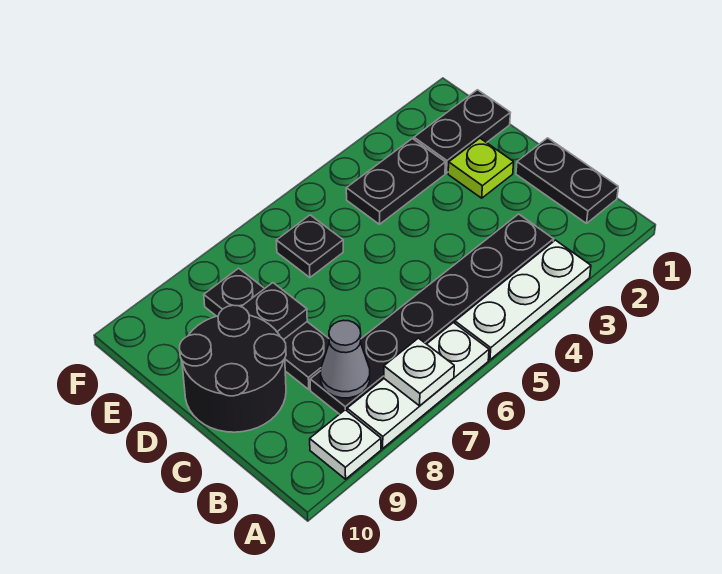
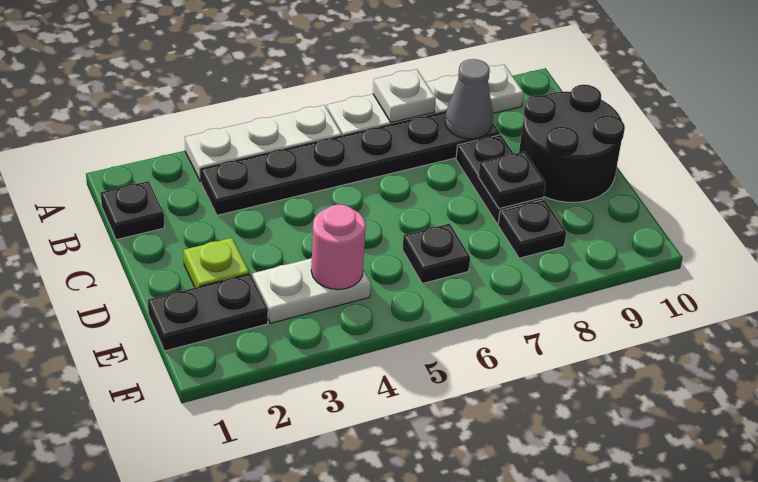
black 1x2 plate [516,138,618,223] -> black 1x1 plate [101,181,164,240]
black 1x2 plate [346,139,445,224] -> white 1x2 plate [253,258,371,323]
none -> pink 1x1 round brick [311,204,366,290]

